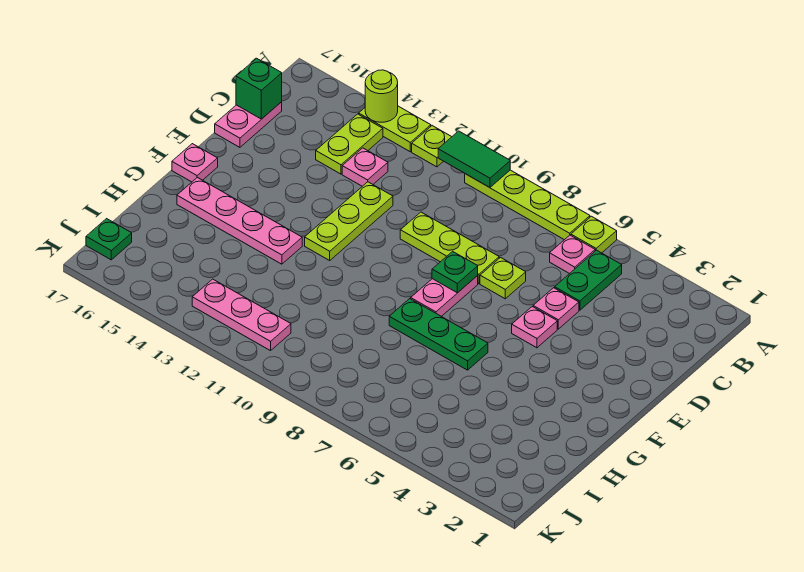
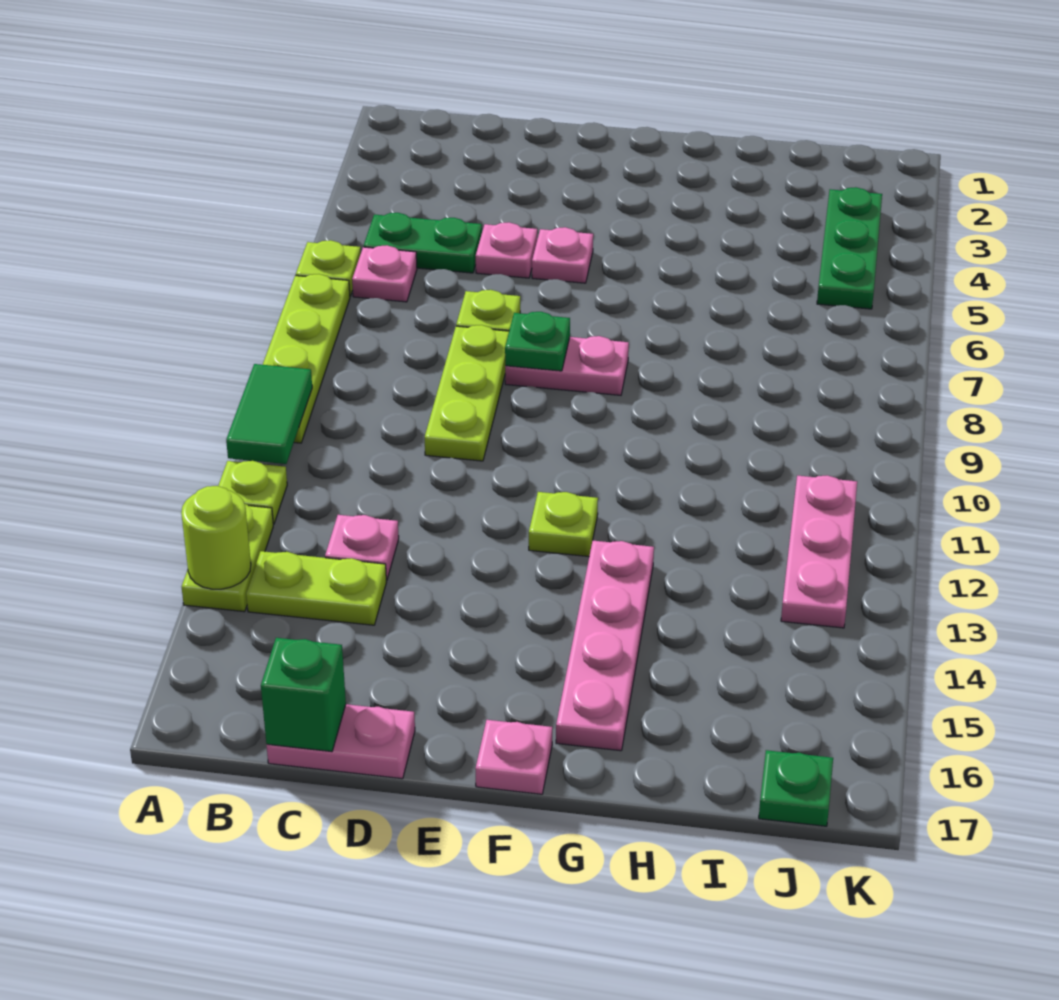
lime 1x3 plate [305,182,393,260] -> lime 1x1 plate [529,492,598,557]
green 1x3 plate [389,299,488,370] -> green 1x3 plate moved to [817,187,882,309]

